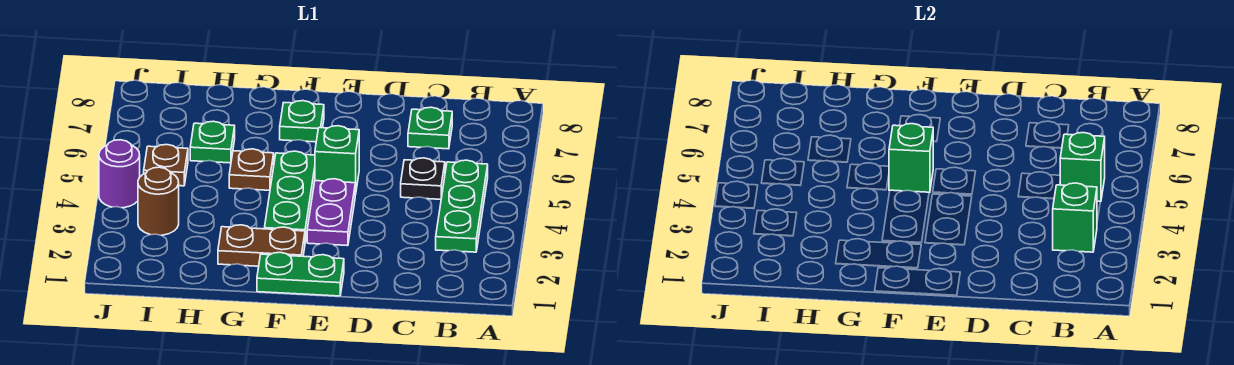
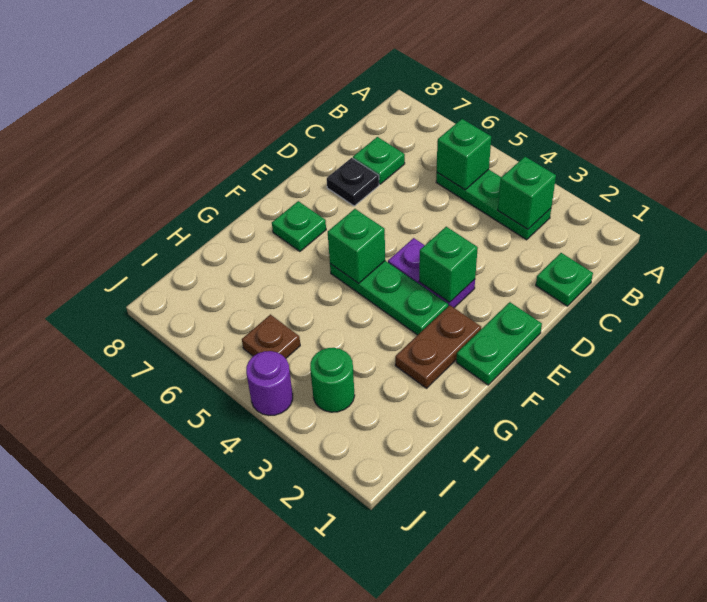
black 1x1 plate [401,158,445,199] -> black 1x1 plate moved to [327,158,379,206]
green 1x1 brick [315,126,359,195] -> green 1x1 brick moved to [419,227,478,302]
brown 1x1 plate [229,149,274,190] -> none
green 1x1 plate [190,121,235,163] -> green 1x1 plate moved to [536,253,593,306]
brown 1x1 round brick [138,167,179,235] -> green 1x1 round brick [310,348,355,412]

